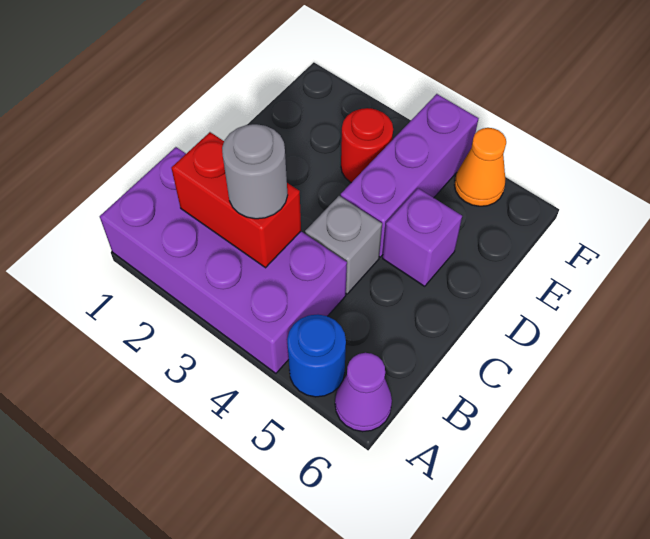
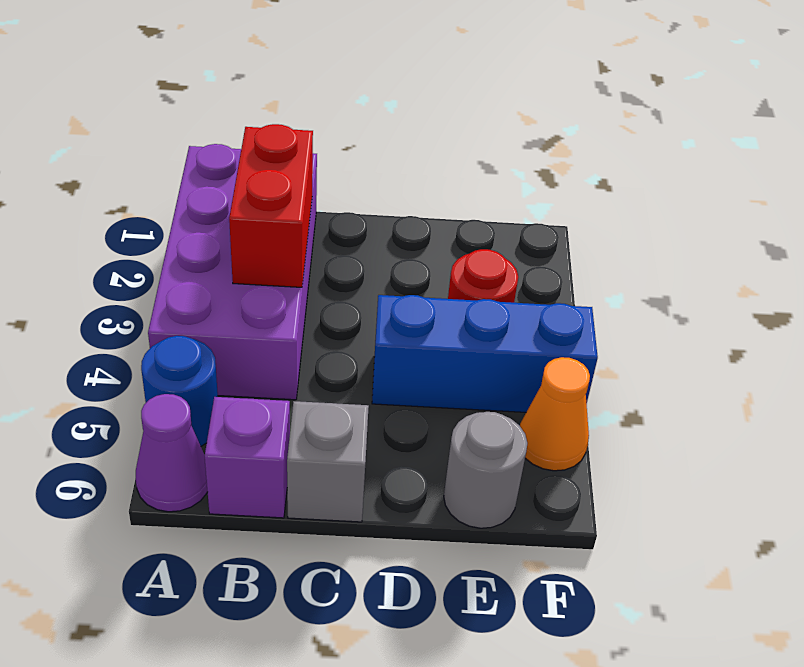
grey 1x1 round brick [222,124,288,219] -> grey 1x1 round brick moved to [444,412,527,528]
grey 1x1 brick [305,196,382,294] -> grey 1x1 brick moved to [287,401,369,522]
purple 1x3 brick [341,94,479,257] -> blue 1x3 brick [372,295,598,412]
purple 1x1 brick [383,188,462,286] -> purple 1x1 brick moved to [205,397,290,518]

